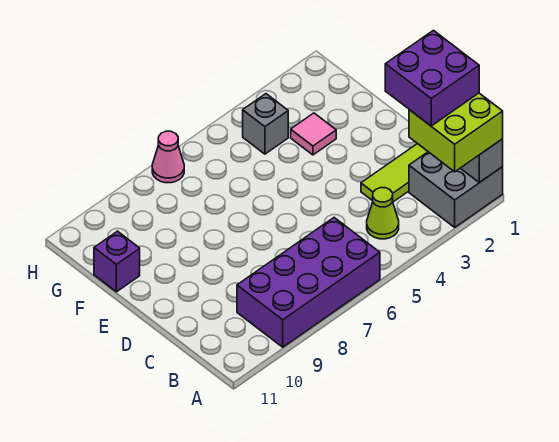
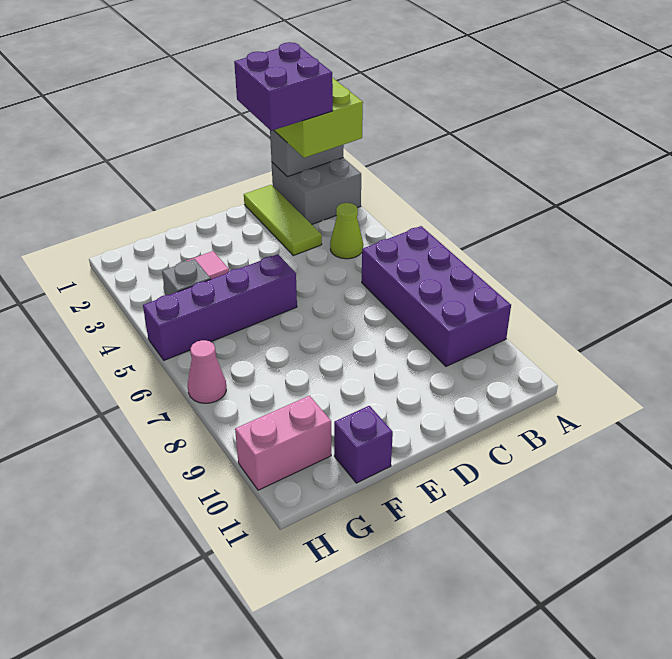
none -> purple 1x4 brick [143,254,297,360]
none -> pink 1x2 brick [235,396,331,490]

